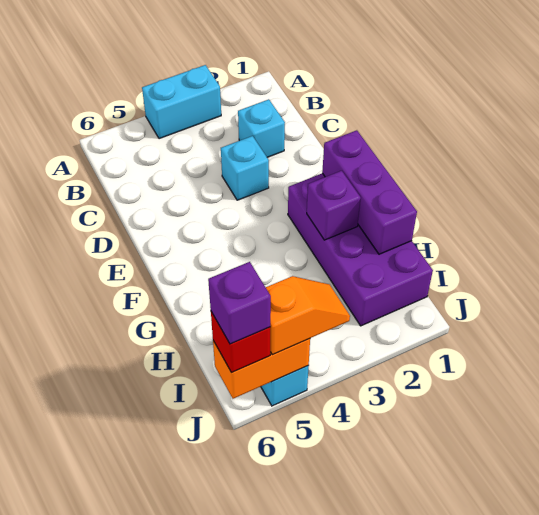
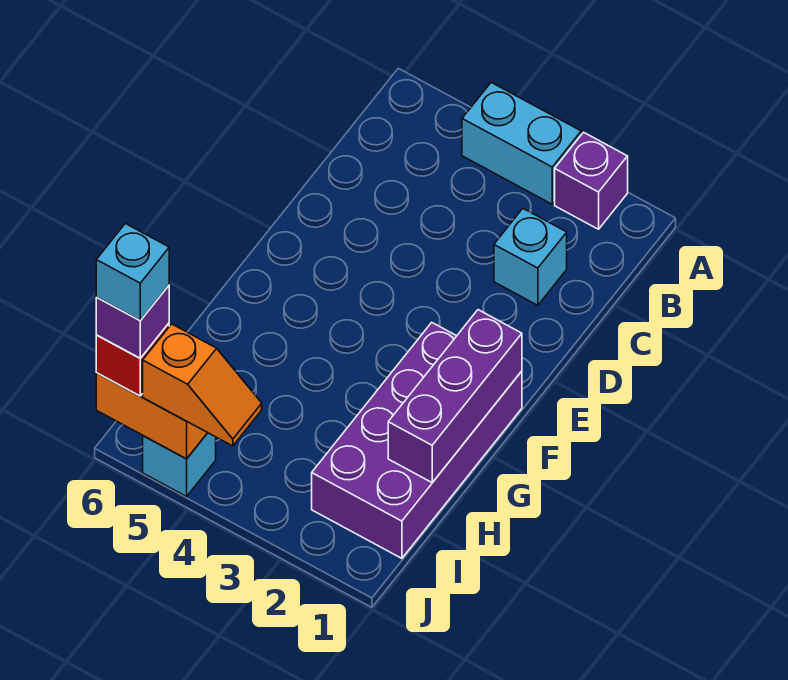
cyan 1x1 brick [221,136,269,200] -> cyan 1x1 brick moved to [96,224,169,321]
purple 1x1 brick [307,171,361,240] -> purple 1x1 brick moved to [555,132,628,229]

